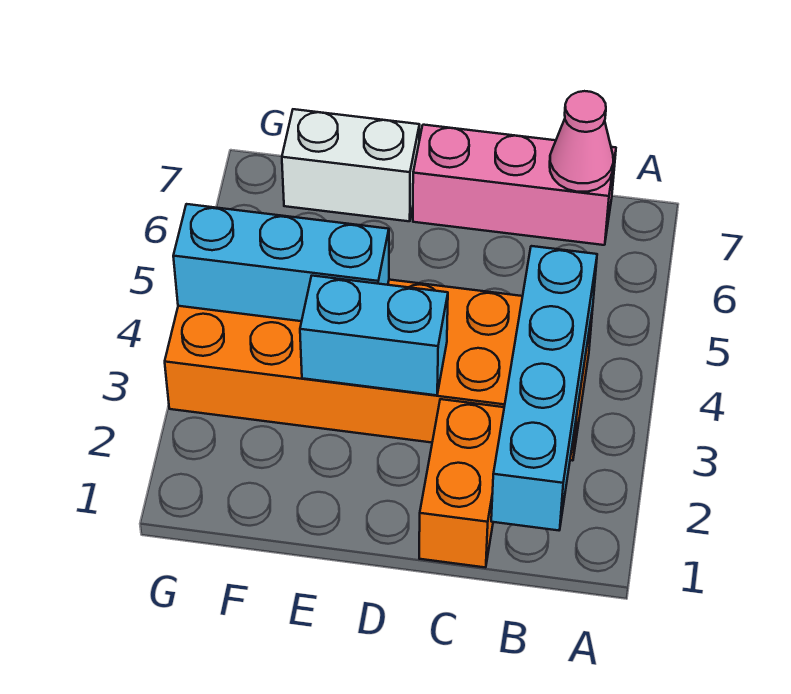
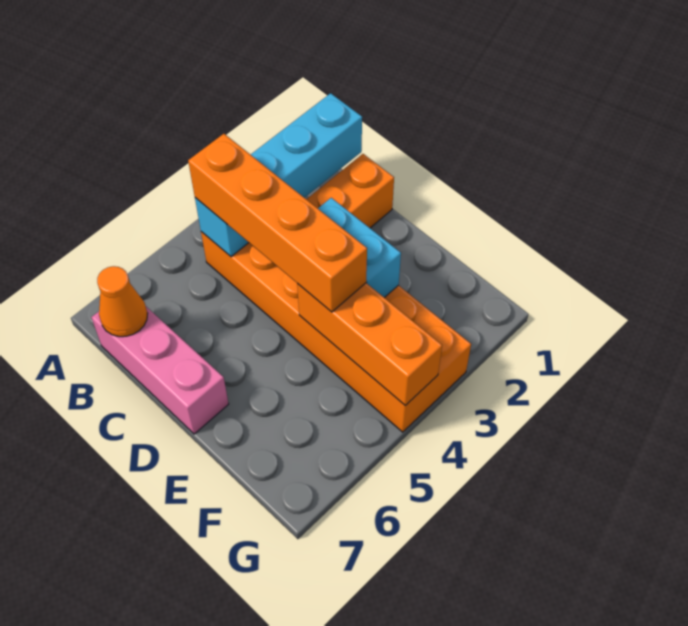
none -> orange 1x4 brick [188,134,367,312]
pink 1x1 cone [550,91,613,192] -> orange 1x1 cone [97,266,148,337]
cyan 1x3 brick [173,204,389,321] -> orange 1x3 brick [297,283,442,405]
white 1x2 brick [282,109,420,221] -> none

